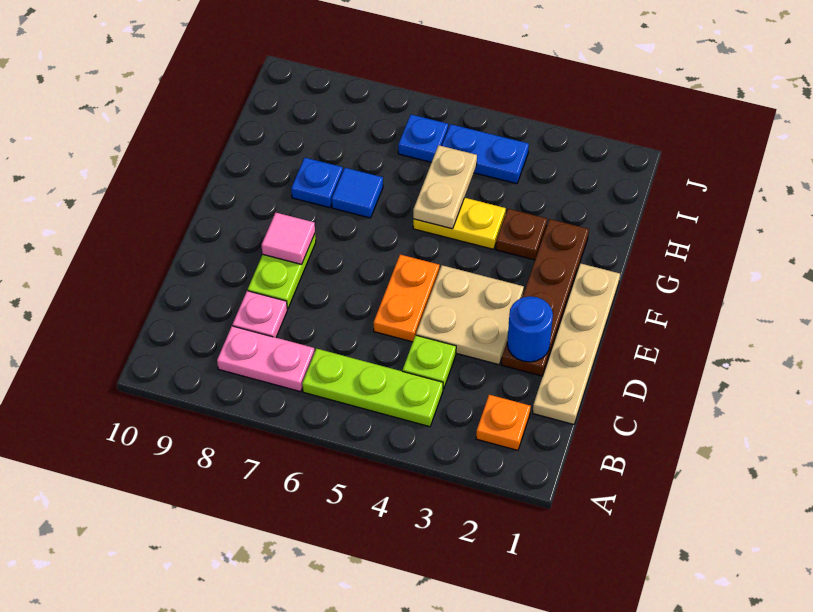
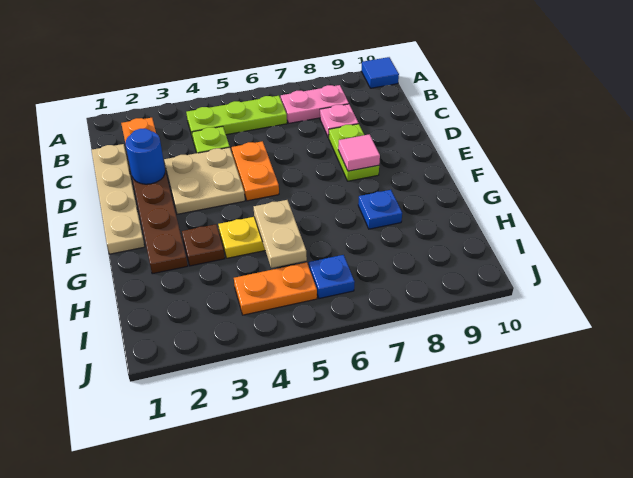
blue 1x1 tile [332,168,383,218] -> blue 1x1 tile moved to [361,57,399,88]
blue 1x2 plate [442,124,529,184] -> orange 1x2 plate [234,262,317,315]

